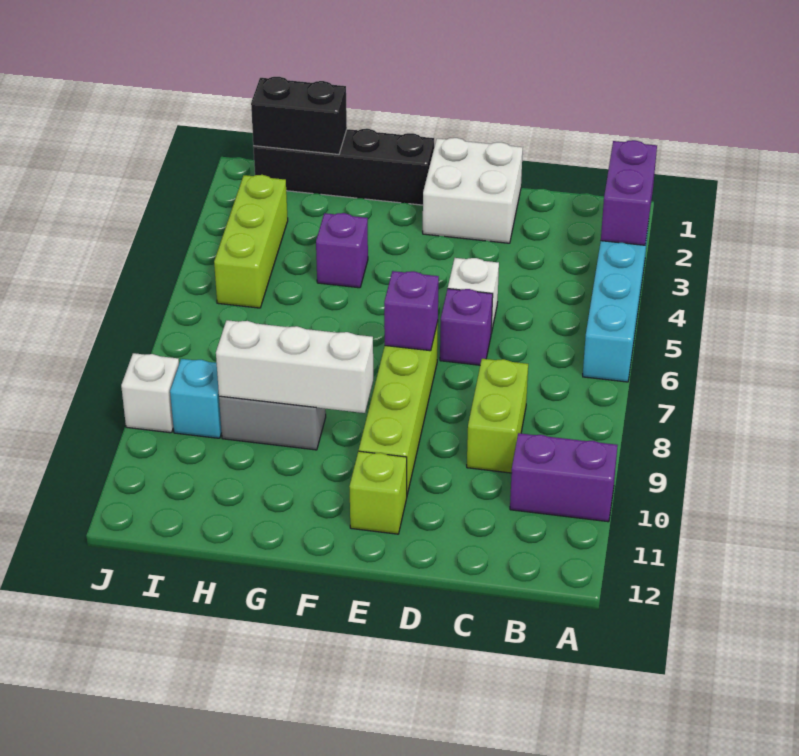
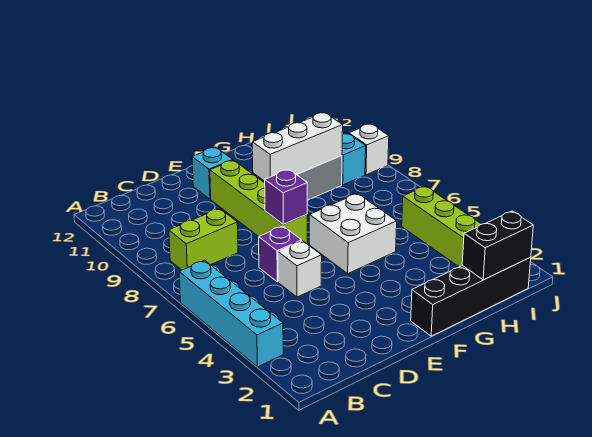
purple 1x2 brick [601,140,657,245] -> none
purple 1x2 brick [510,433,618,522] -> none
lime 1x2 brick [467,359,528,473] -> lime 1x2 brick turned to [169,208,238,270]
white 2x2 brick [423,138,523,243] -> white 2x2 brick moved to [309,194,397,273]
lime 1x1 brick [349,451,407,534] -> cyan 1x1 brick [192,147,233,199]
purple 1x1 brick [316,213,368,288] -> none

